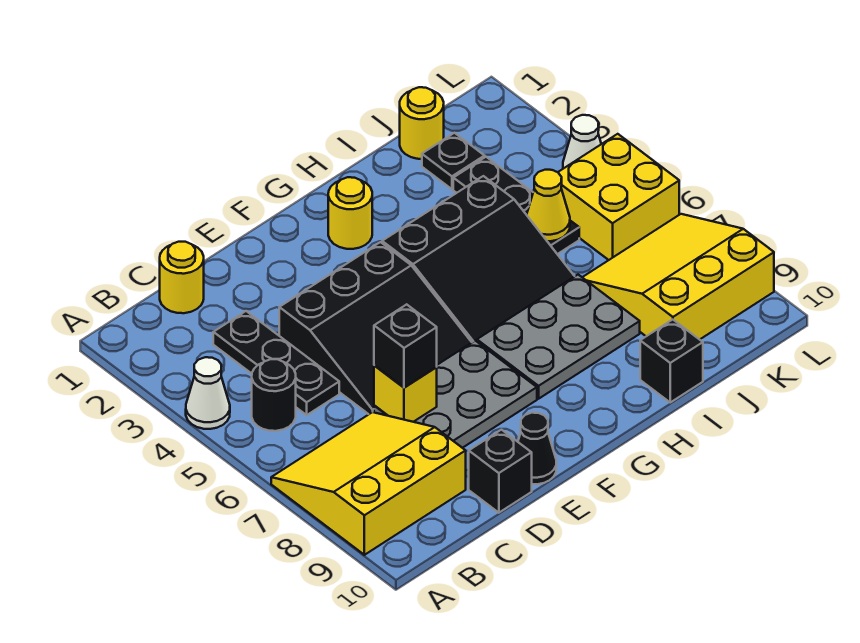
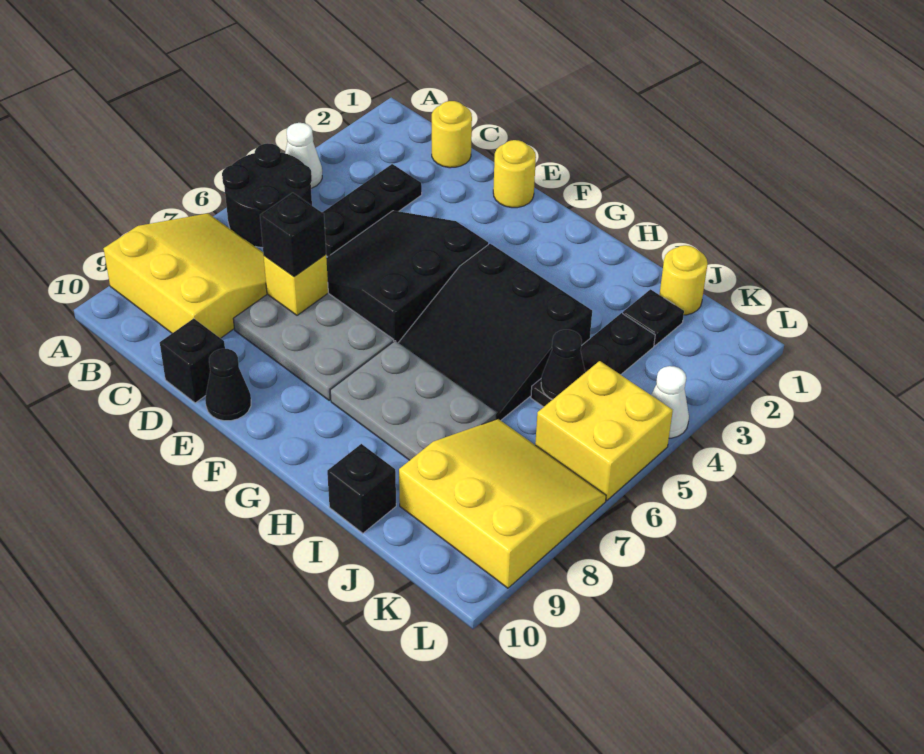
black 1x1 round brick [252,359,296,431] -> black 2x2 round brick [222,143,312,248]
black 3x3 slope [279,242,472,414] -> black 3x3 slope turned to [326,211,488,343]
yellow 1x1 round brick [328,177,372,249] -> yellow 1x1 round brick moved to [493,140,536,208]
yellow 1x1 cone [527,170,570,241] -> black 1x1 cone [541,330,585,400]

